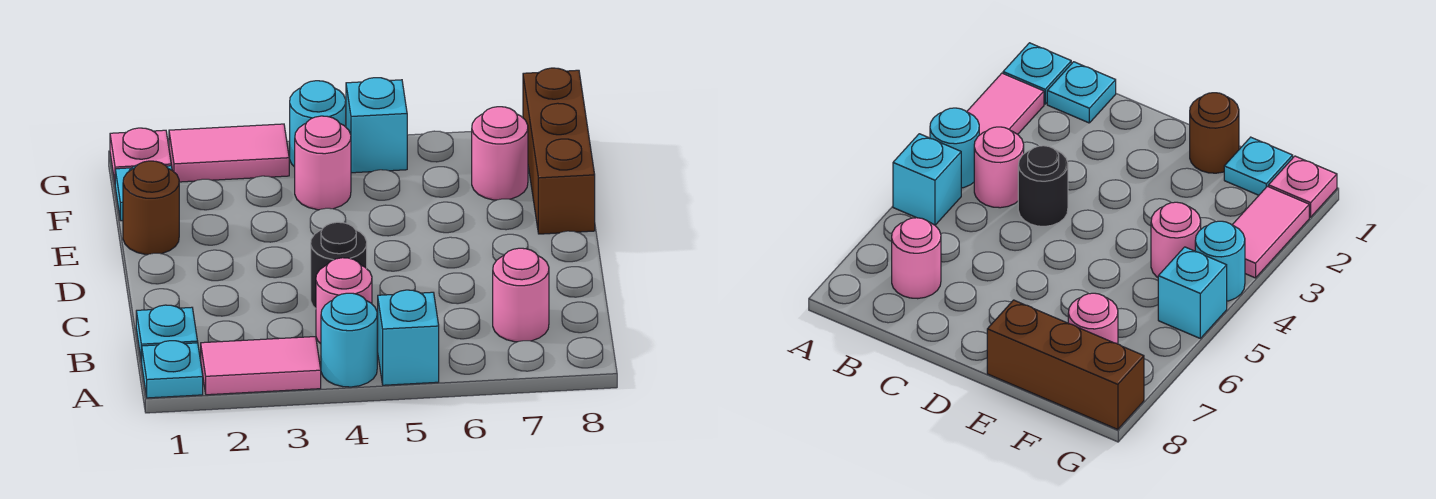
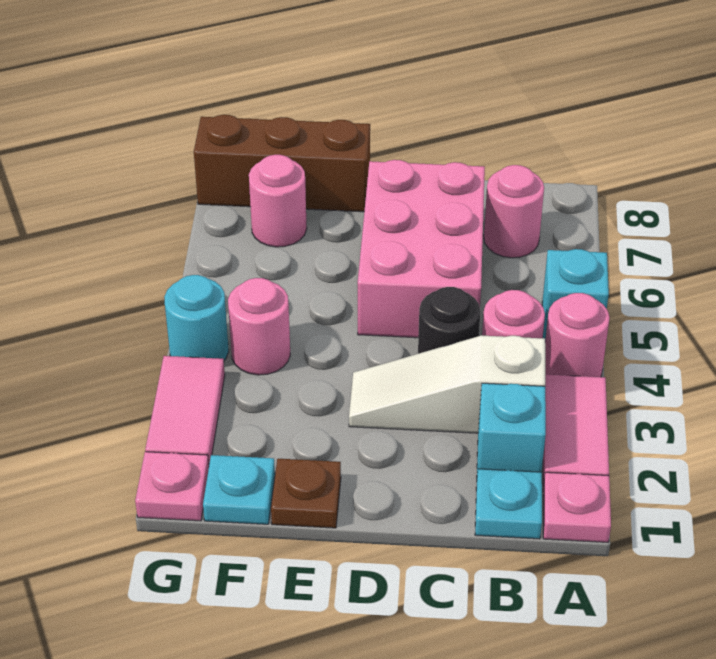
cyan 1x1 plate [142,341,203,398] -> pink 1x1 plate [543,472,611,542]
cyan 1x1 round brick [321,293,377,387] -> pink 1x1 round brick [545,293,610,377]
none -> white 1x3 slope [349,335,545,433]
none -> pink 2x3 brick [358,160,485,338]
brown 1x1 round brick [123,161,179,255] -> brown 1x1 plate [271,459,341,528]
cyan 1x1 brick [346,78,407,173] -> cyan 1x1 brick moved to [477,383,546,472]

